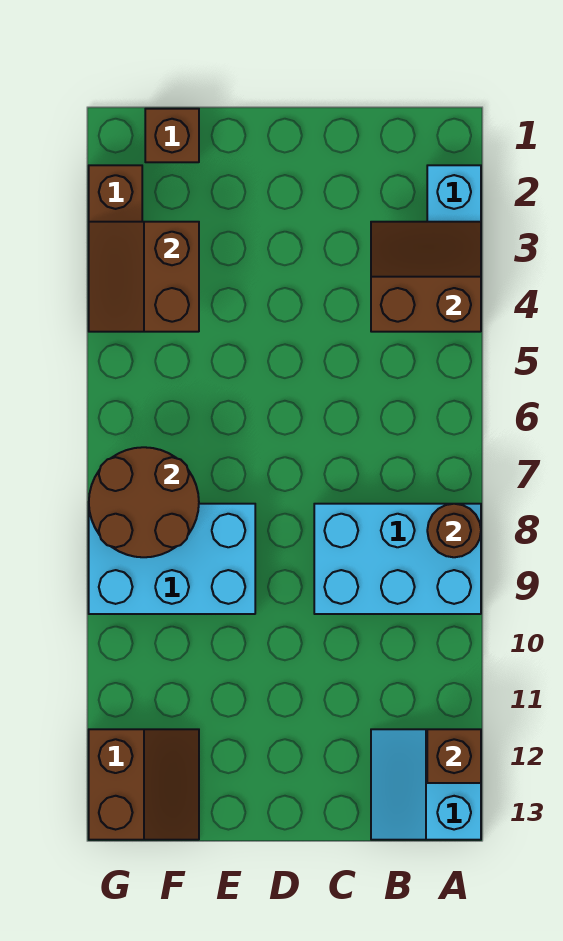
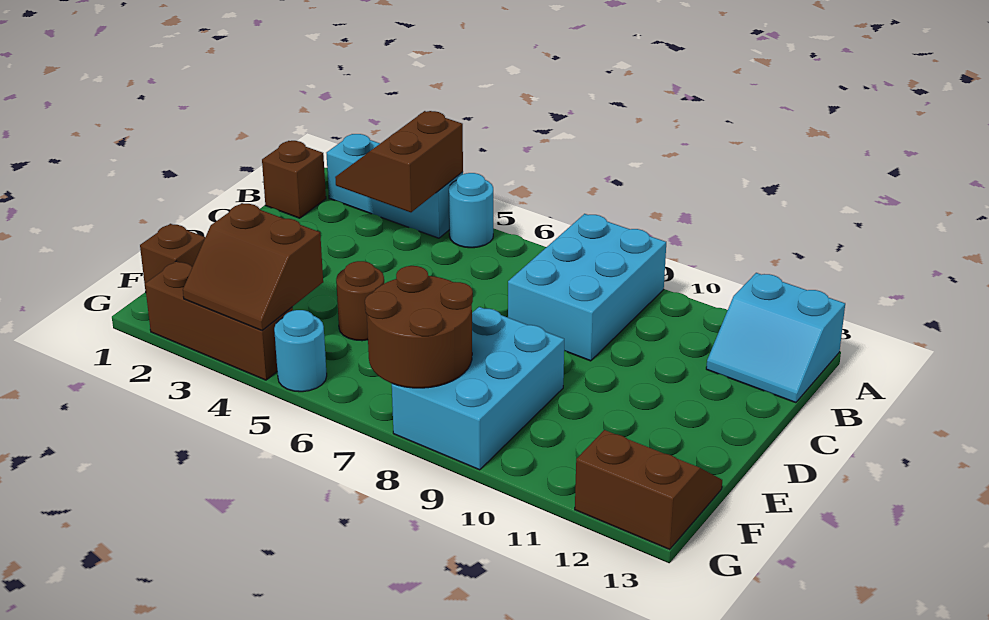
none -> cyan 1x1 round brick [449,173,493,248]
brown 1x1 round brick [427,504,481,557] -> brown 1x1 round brick moved to [336,261,384,341]
brown 1x1 brick [427,729,481,783] -> brown 1x1 brick moved to [262,141,326,218]
none -> cyan 1x1 round brick [274,310,327,392]

